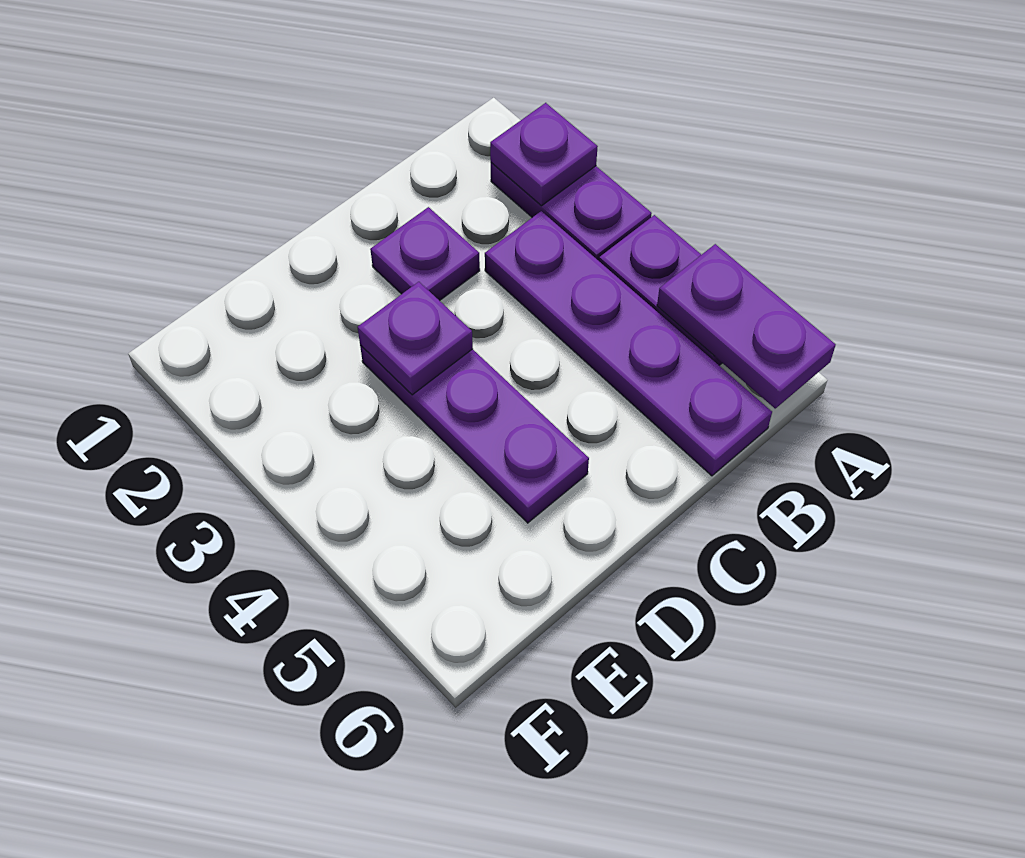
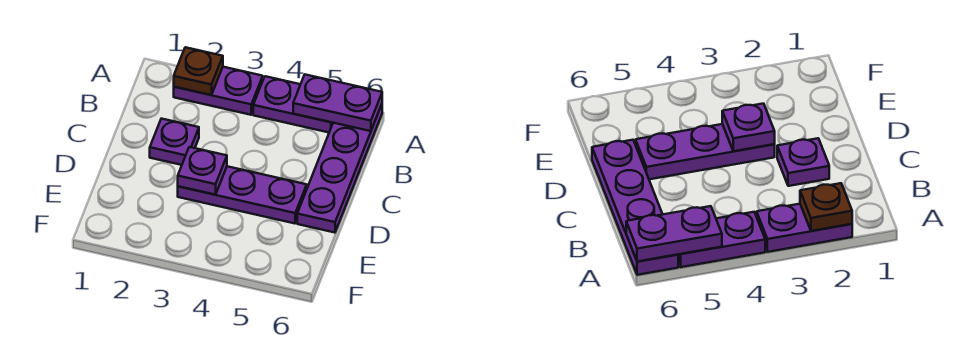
purple 1x1 plate [490,103,598,206] -> brown 1x1 plate [174,47,223,95]
purple 1x4 plate [485,211,772,476] -> purple 1x4 plate turned to [297,105,382,233]

